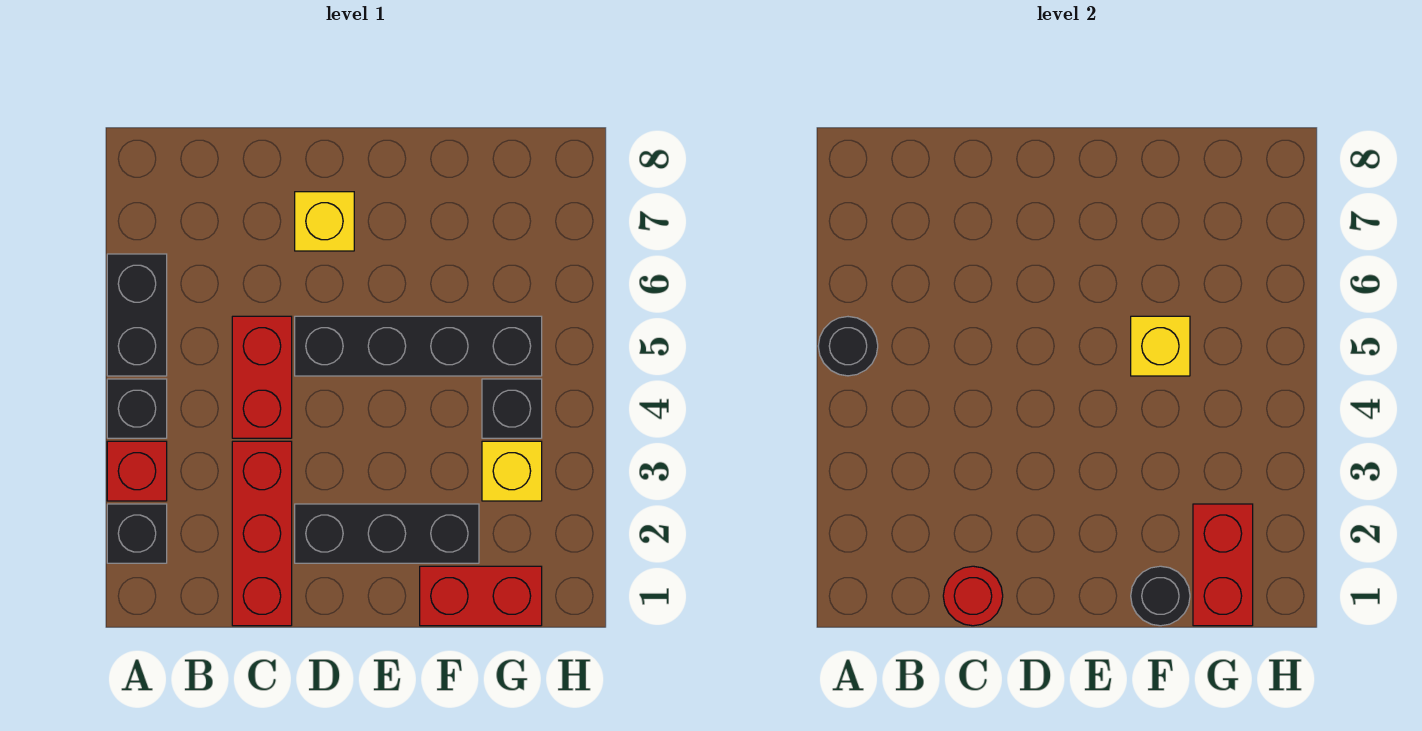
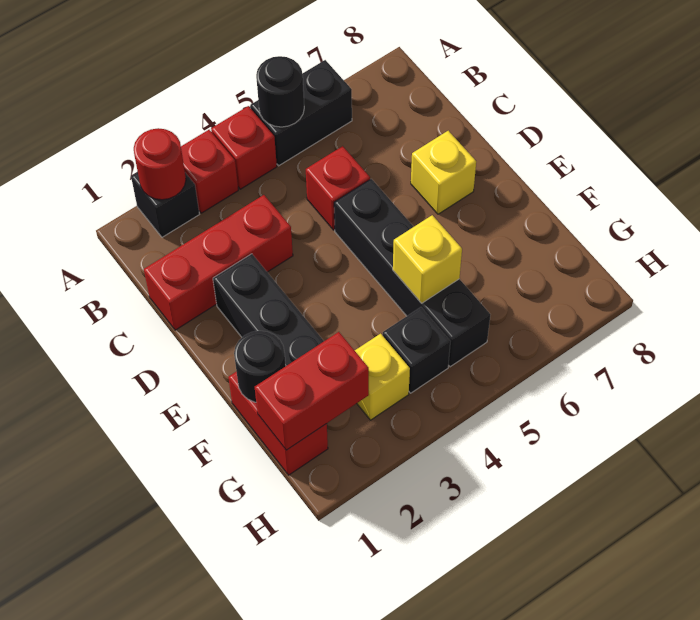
black 1x1 brick [107,379,167,438] -> red 1x1 brick [211,106,277,189]
red 1x1 round brick [943,566,1003,626] -> red 1x1 round brick moved to [134,128,186,200]
red 1x2 brick [232,316,292,438] -> red 1x1 brick [306,146,370,230]

